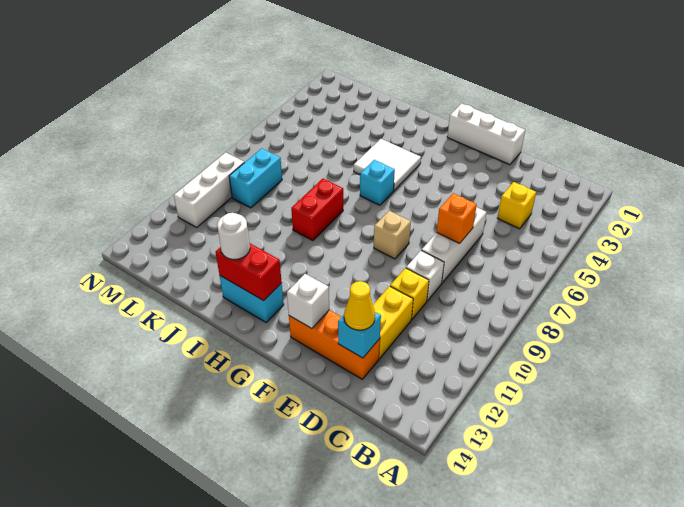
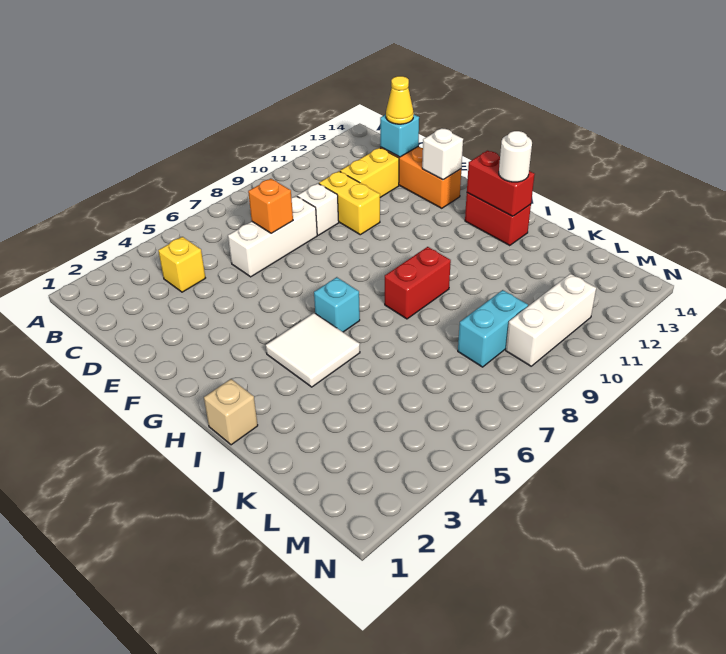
yellow 1x1 brick [390,268,429,319] -> yellow 1x2 brick [319,171,380,235]
white 1x3 brick [447,103,525,165] -> none
tan 1x1 brick [374,211,411,259] -> tan 1x1 brick moved to [204,379,258,445]
cyan 1x2 brick [220,276,284,322] -> red 1x2 brick [465,193,531,246]

